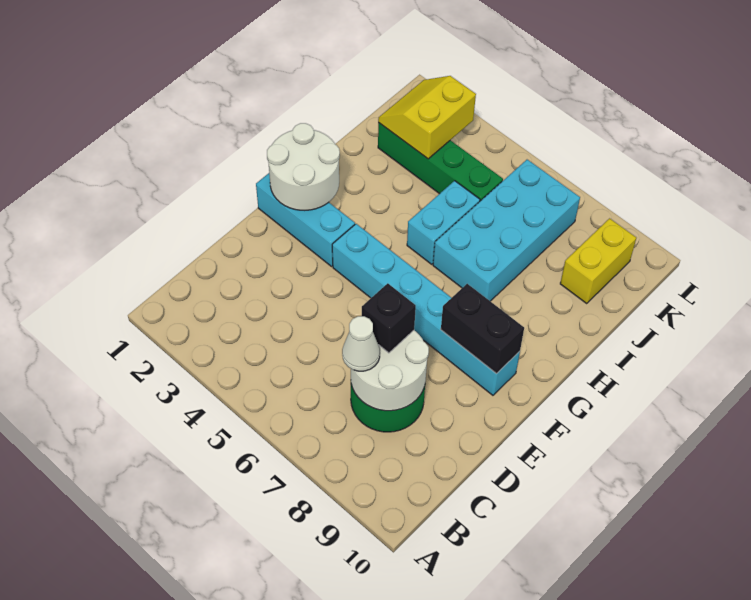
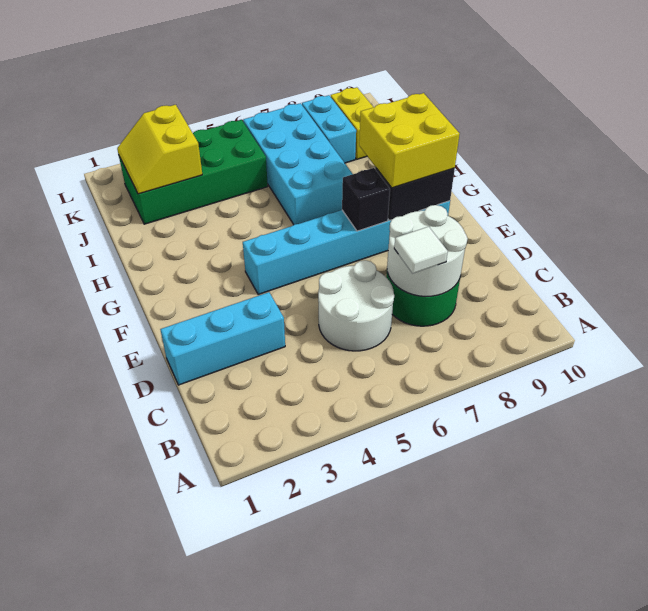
white 1x1 cone [342,316,380,371] -> white 1x1 tile [394,227,448,273]
black 1x1 brick [362,283,416,353] -> black 1x1 brick moved to [342,168,390,231]
cyan 1x3 brick [256,173,355,266] -> cyan 1x3 brick moved to [160,292,285,385]
white 2x2 round brick [267,123,340,210] -> white 2x2 round brick moved to [318,260,394,351]
none -> yellow 2x2 brick [359,93,460,188]
cyan 1x2 brick [407,181,480,264] -> cyan 1x2 brick moved to [302,95,356,163]
green 1x4 brick [378,123,503,201] -> green 2x4 brick [119,120,268,224]

